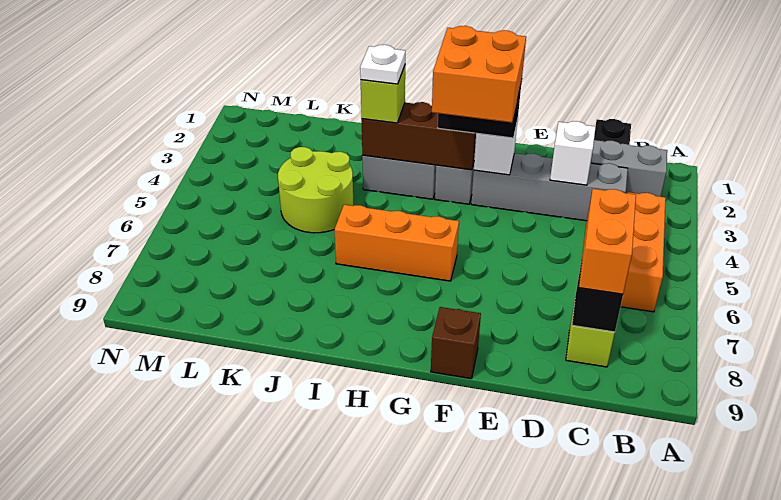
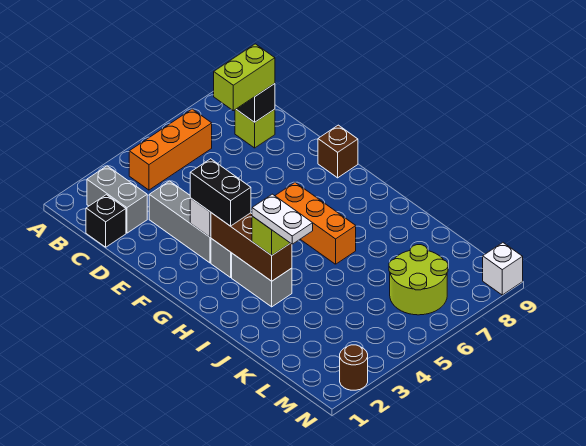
grey 1x4 brick [471,153,628,221] -> grey 1x3 brick [149,181,211,263]
orange 1x2 brick [579,189,636,294] -> lime 1x2 brick [214,44,275,111]
white 1x1 brick [550,121,596,185] -> white 1x1 brick moved to [483,243,523,295]
orange 2x2 brick [432,26,526,123] -> none
white 1x1 plate [360,45,405,84] -> white 1x2 plate [252,194,313,244]
lime 2x2 round brick [278,147,354,233] -> lime 2x2 round brick moved to [389,245,448,315]
none -> brown 1x1 round brick [340,345,368,390]

